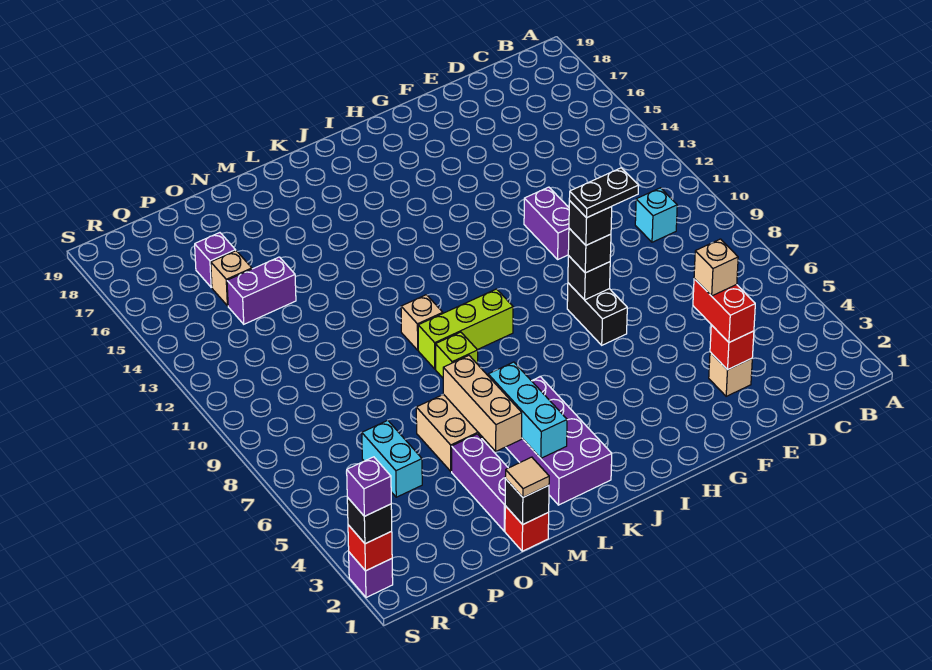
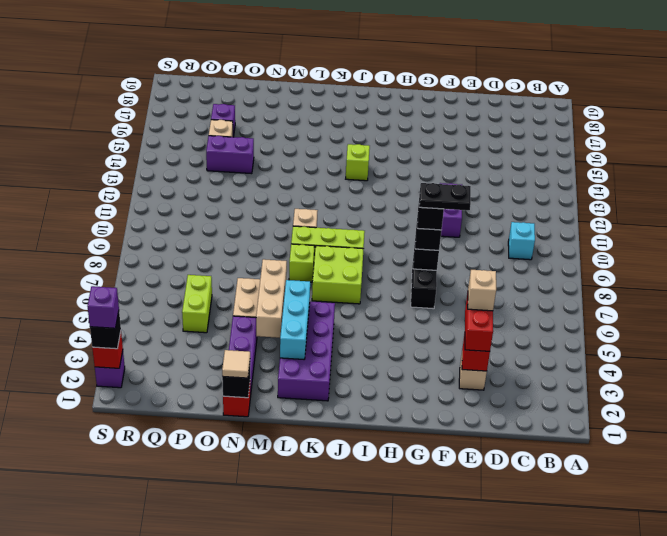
none -> lime 2x2 brick [312,246,364,304]
none -> lime 1x1 brick [346,144,370,181]
cyan 1x2 brick [362,420,422,497] -> lime 1x2 brick [182,275,212,333]

